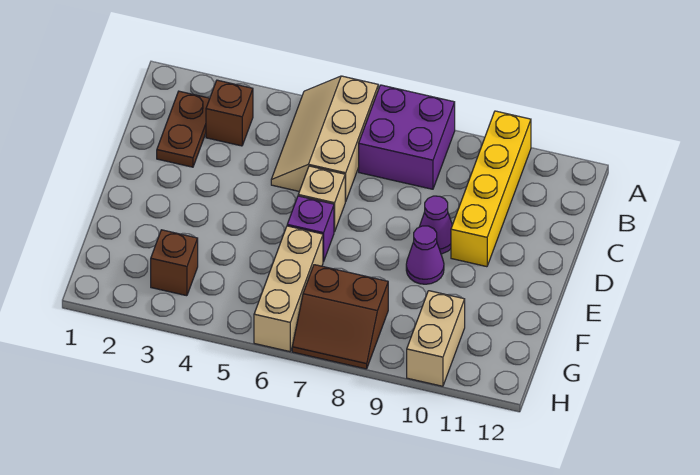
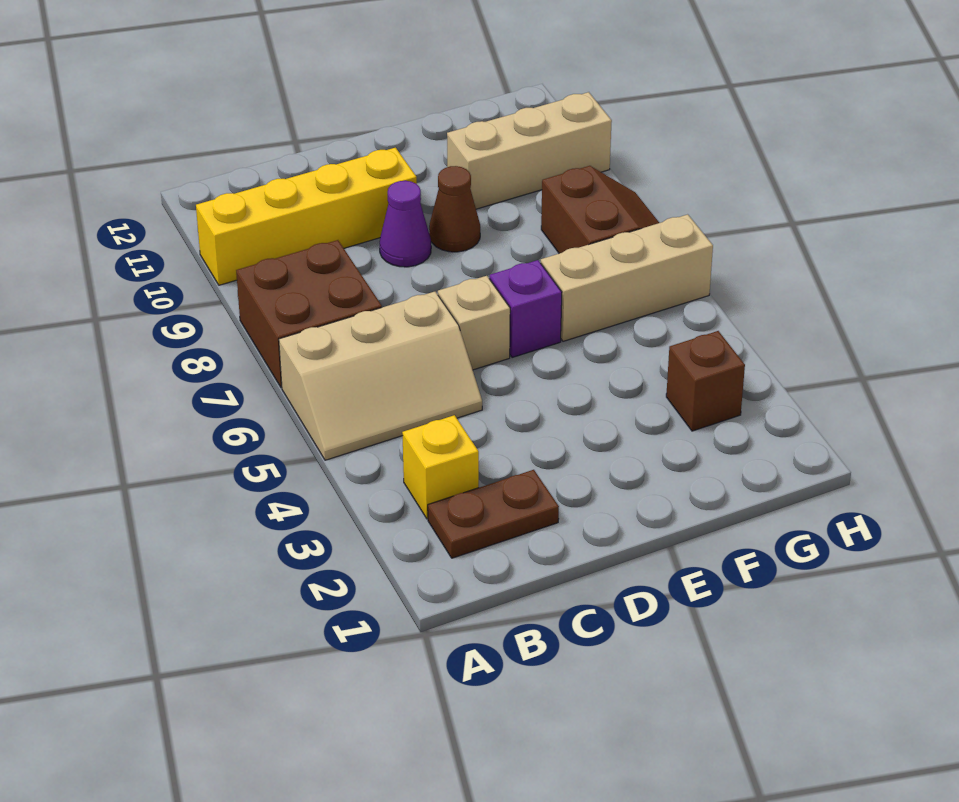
purple 2x2 brick [359,85,455,189] -> brown 2x2 brick [236,240,382,388]
brown 1x1 brick [206,80,253,146] -> yellow 1x1 brick [402,415,479,519]
purple 1x1 cone [406,226,444,284] -> brown 1x1 cone [429,166,480,252]
tan 1x2 brick [407,291,465,386] -> tan 1x3 brick [447,92,612,209]

